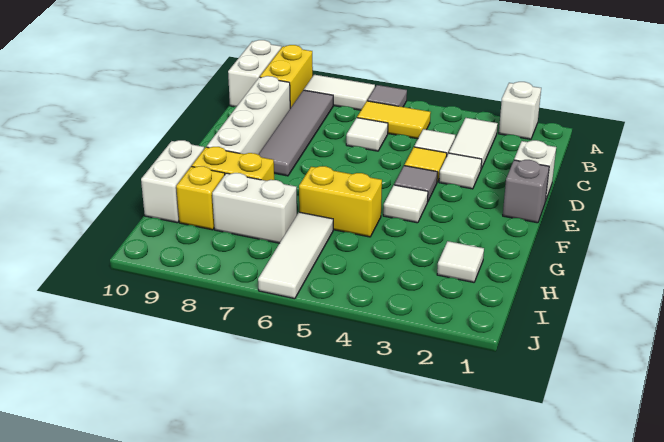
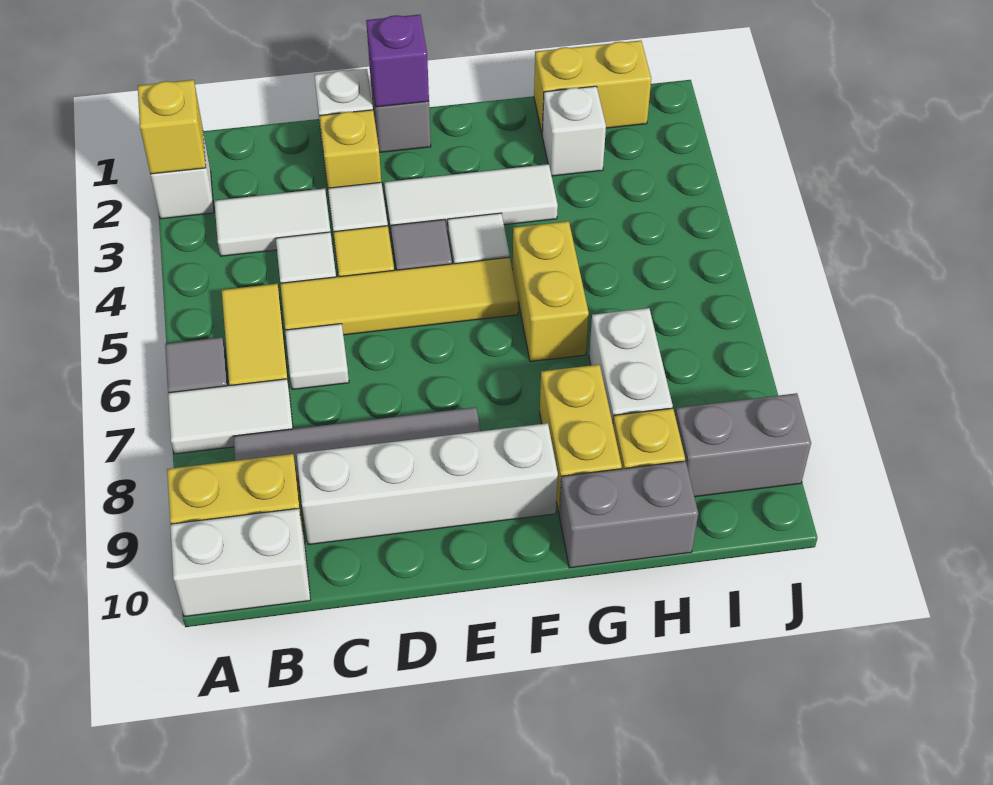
none -> yellow 1x1 brick [138,80,206,174]
white 1x2 tile [304,75,375,110] -> white 1x2 tile turned to [168,379,293,454]
none -> yellow 1x4 tile [280,257,518,335]
none -> yellow 1x1 brick [319,110,381,188]
none -> purple 1x1 brick [366,15,429,107]
white 1x2 brick [141,140,204,223] -> grey 1x2 brick [559,461,698,568]
none -> yellow 1x2 brick [534,41,651,135]
white 1x1 tile [437,241,484,282] -> white 1x1 brick [542,86,606,176]
white 1x3 tile [258,212,333,299] -> white 1x3 tile moved to [384,164,558,232]
none -> grey 1x2 brick [675,393,811,497]

